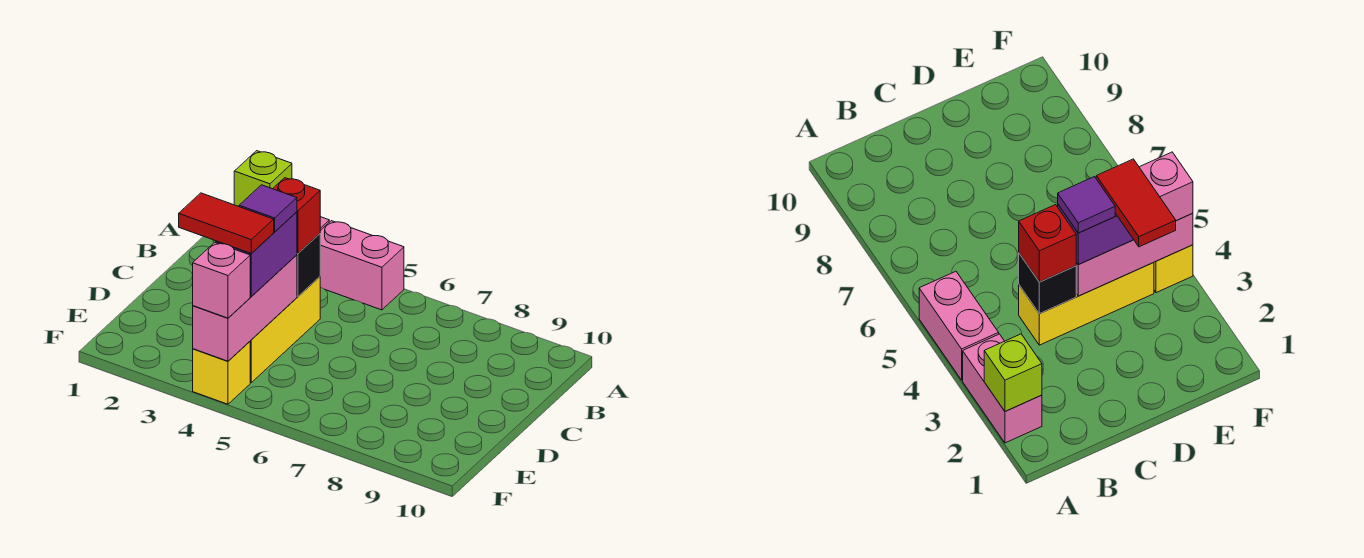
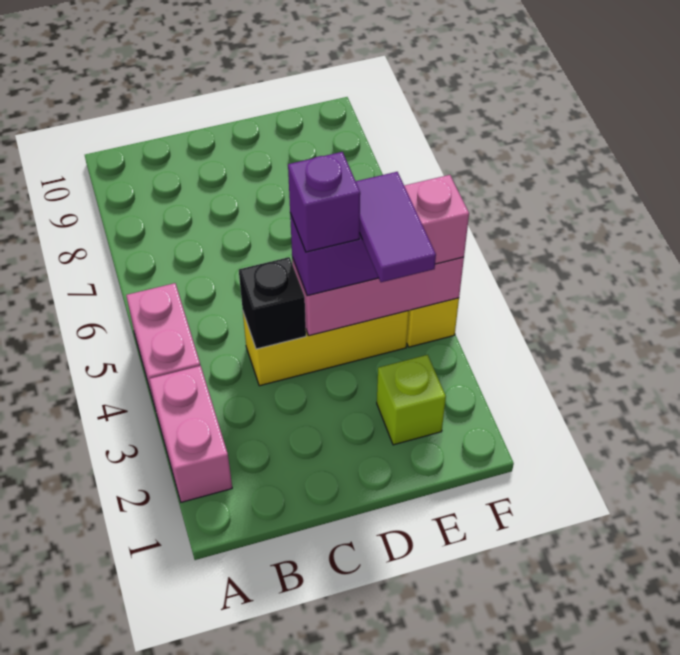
lime 1x1 brick [234,151,292,207] -> lime 1x1 brick moved to [377,355,446,445]
red 1x1 brick [273,178,320,254] -> none
purple 1x1 tile [239,185,297,232] -> purple 1x1 brick [288,152,360,252]
red 1x2 tile [179,193,274,254] -> purple 1x2 tile [356,172,436,282]

